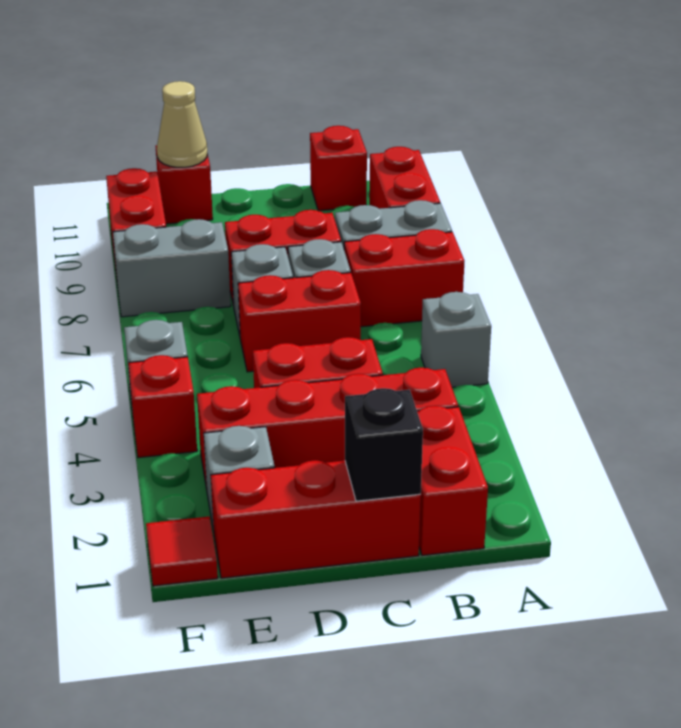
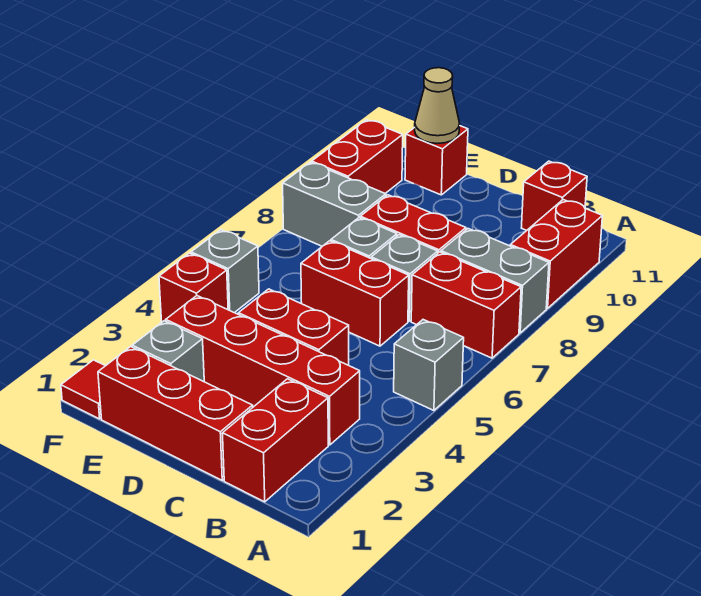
black 1x1 brick [345,388,423,501] -> none

